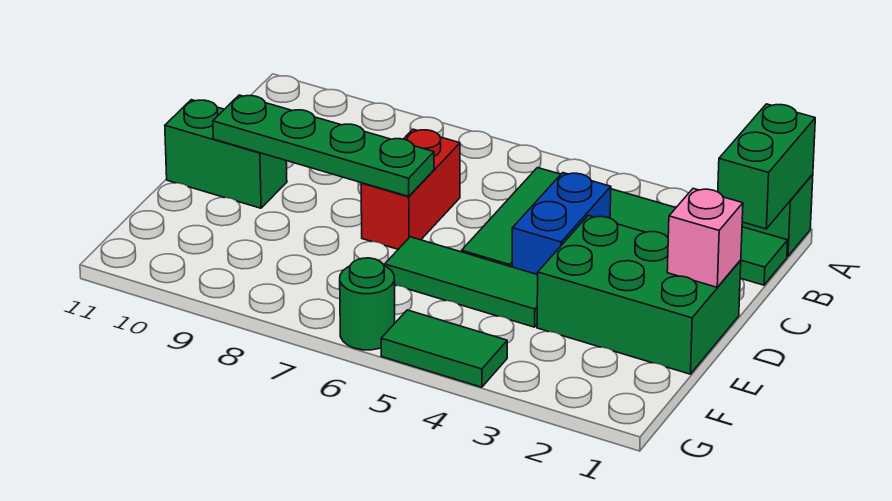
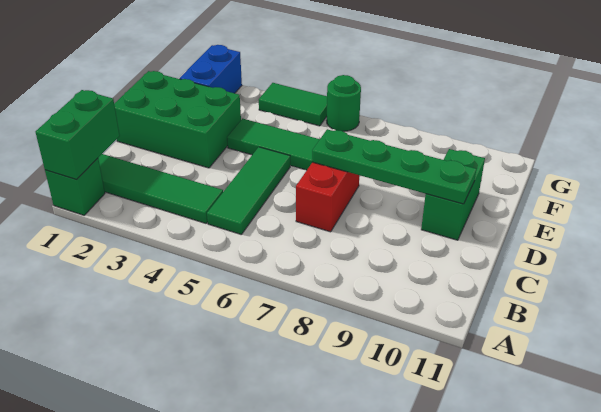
blue 1x2 brick [512,173,611,275] -> blue 1x2 brick moved to [179,45,242,93]
pink 1x1 brick [667,189,743,287] -> none
green 1x2 brick [165,100,287,208] -> green 1x2 brick turned to [421,149,485,240]

